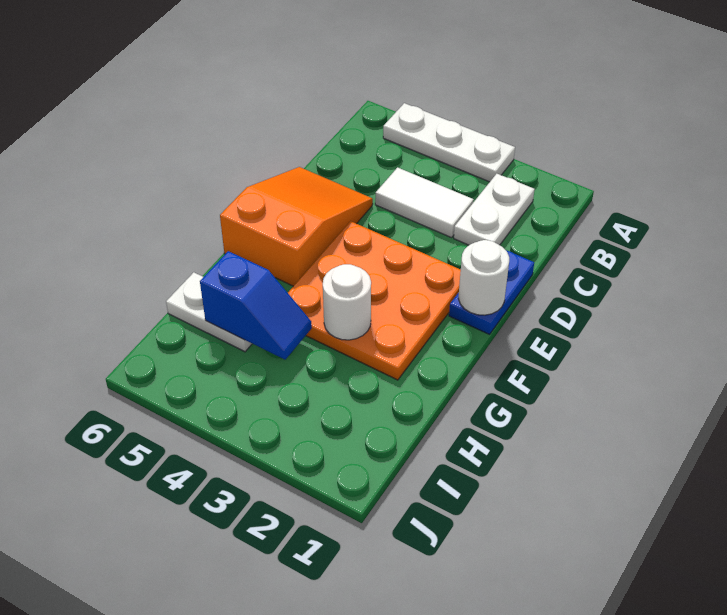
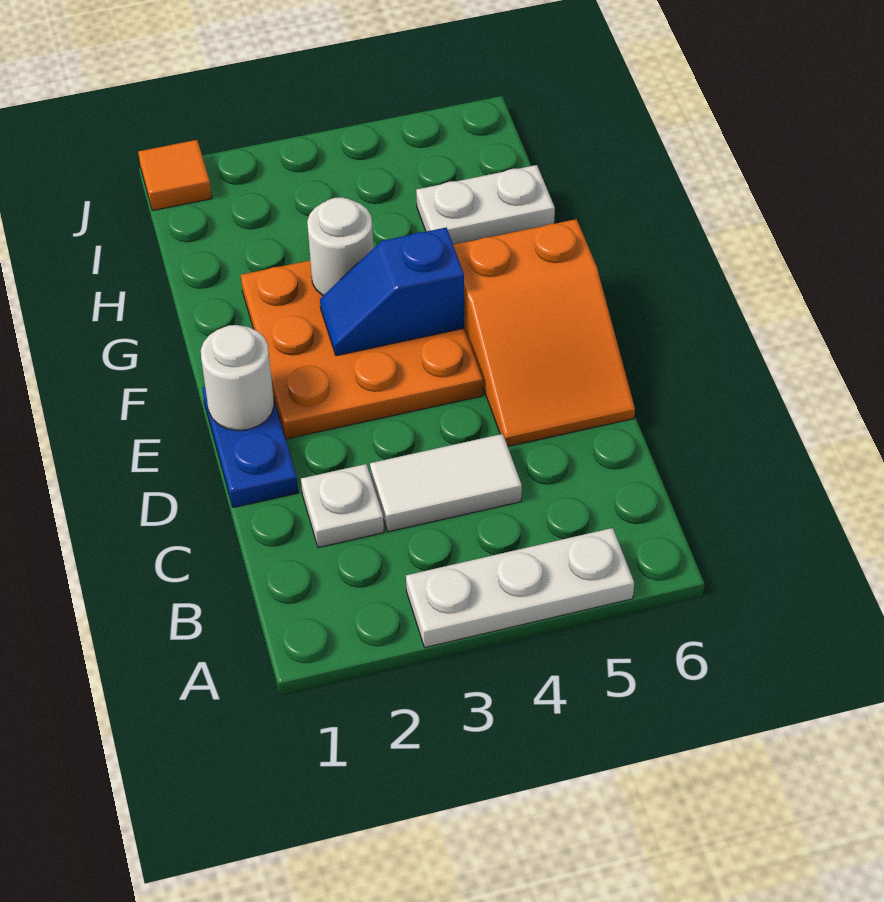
white 1x2 plate [454,174,535,245] -> white 1x1 plate [301,464,384,548]
blue 1x2 slope [200,251,312,359] -> blue 1x2 slope moved to [320,228,464,356]
none -> orange 1x1 tile [138,140,212,211]

